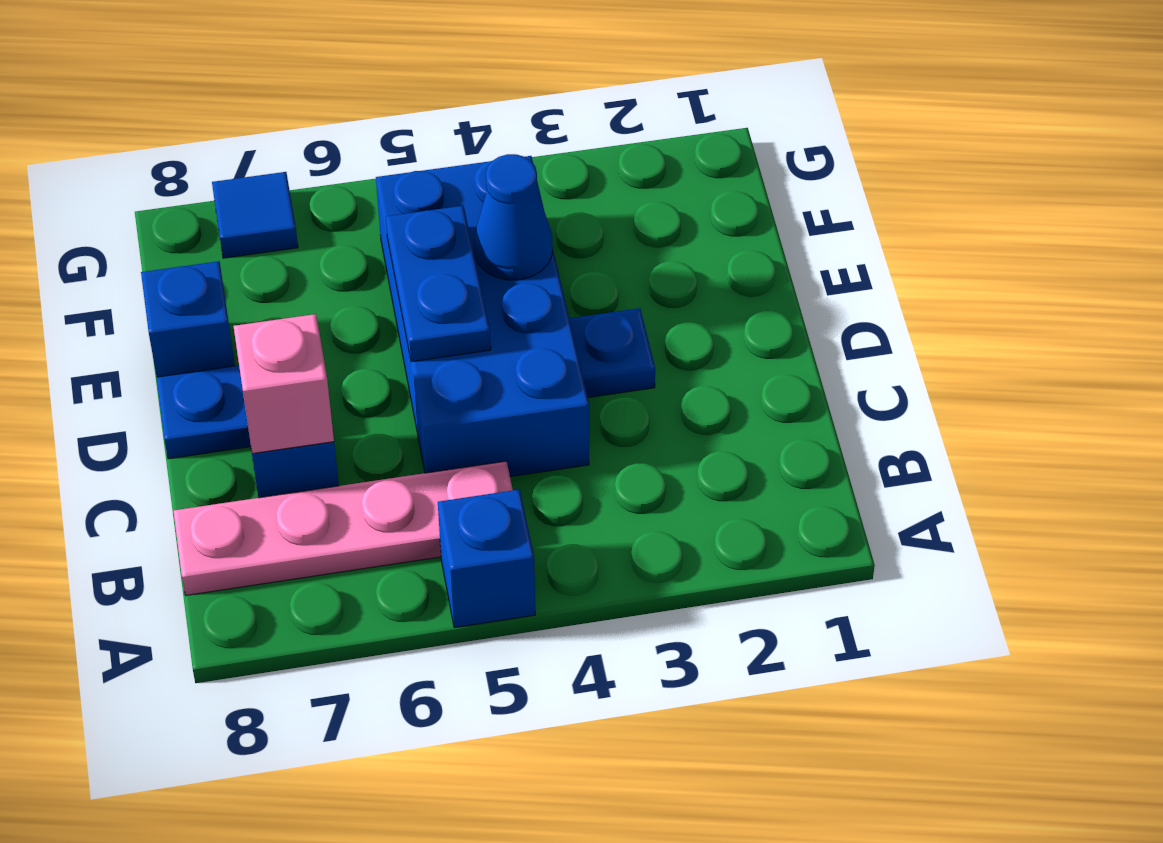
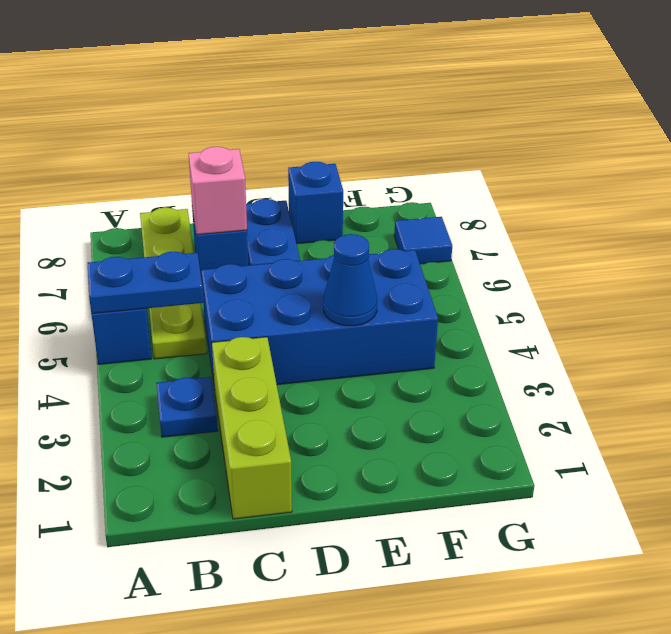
pink 1x4 plate [174,461,513,595] -> lime 1x4 plate [140,207,207,359]
none -> lime 1x3 brick [212,337,292,519]
blue 1x1 plate [569,308,655,397] -> blue 1x1 plate moved to [156,377,218,437]
blue 1x2 plate [386,206,491,362] -> blue 1x2 plate moved to [88,252,203,314]

